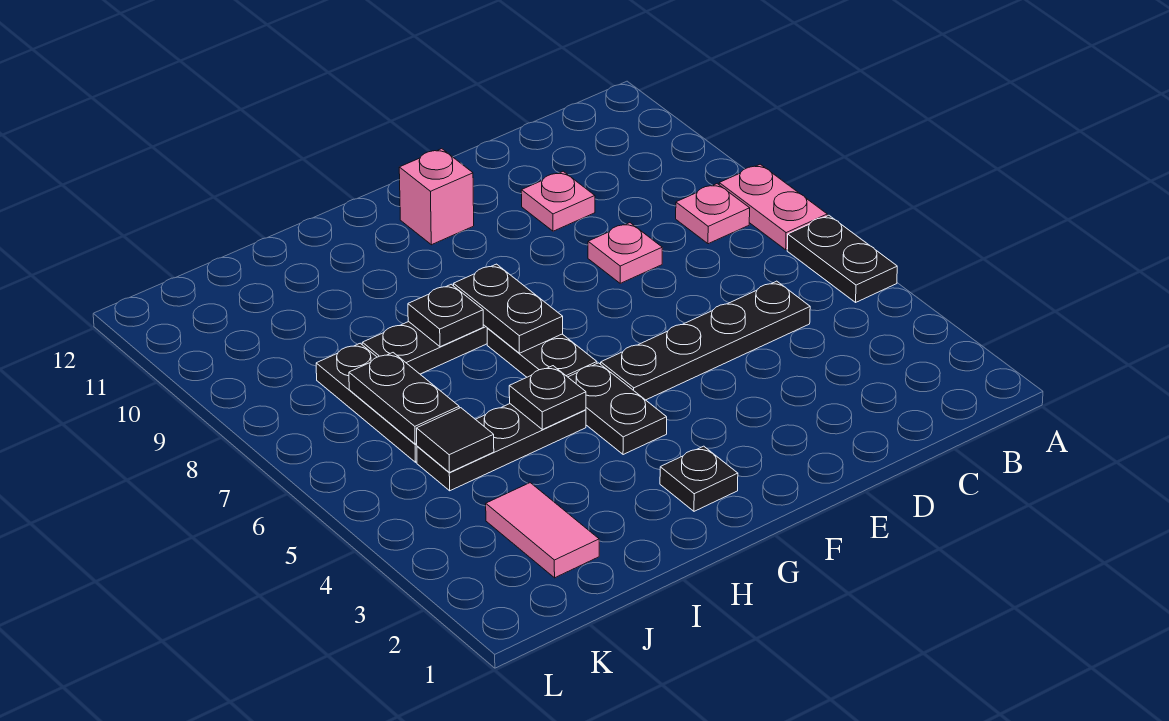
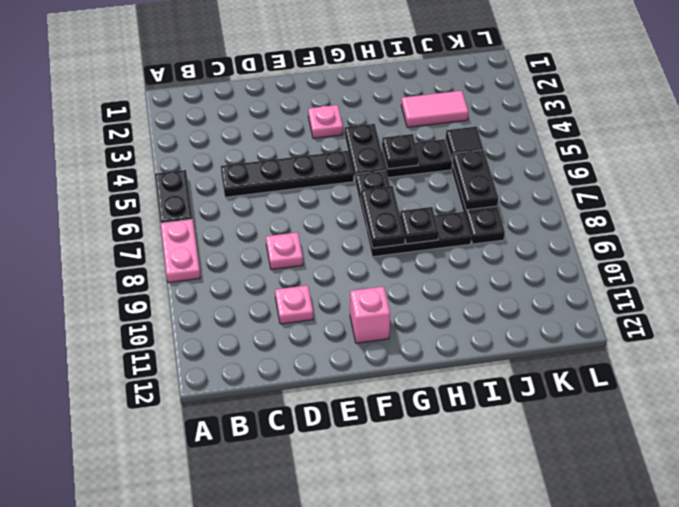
pink 1x1 plate [676,184,750,244] -> pink 1x1 plate moved to [308,105,343,138]
black 1x1 plate [660,446,738,511] -> none
pink 1x2 tile [486,483,599,578] -> pink 1x2 tile turned to [401,91,468,127]

